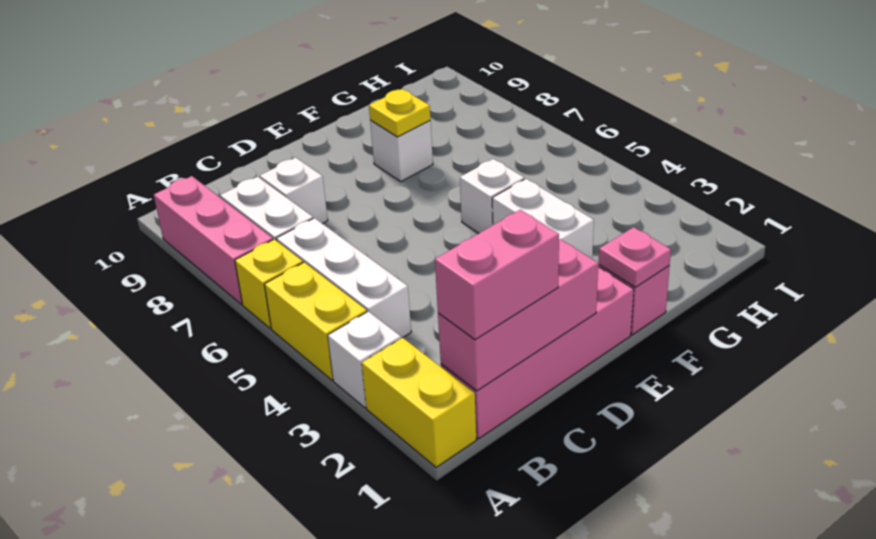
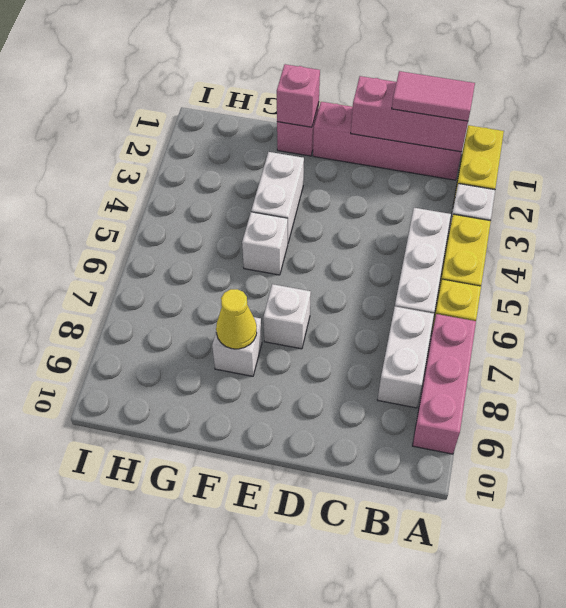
pink 1x2 brick [435,210,559,340] -> pink 1x2 tile [392,71,475,121]
white 1x1 brick [260,158,328,224] -> white 1x1 brick moved to [263,284,311,349]
pink 1x1 plate [599,227,671,287] -> pink 1x1 brick [277,64,320,127]
yellow 1x1 plate [369,89,431,137] -> yellow 1x1 cone [216,289,257,349]

